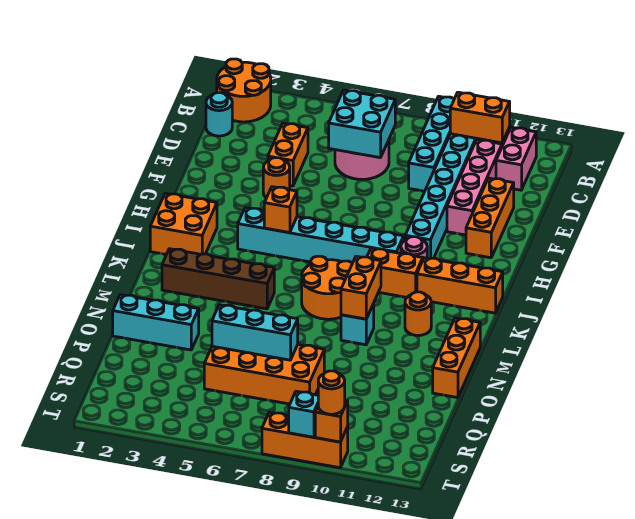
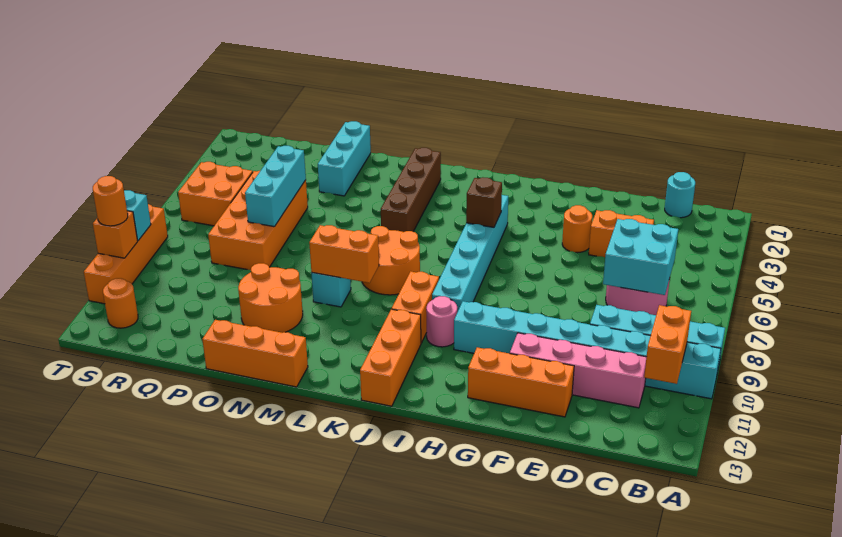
orange 2x2 round brick [217,59,271,122] -> orange 2x2 round brick moved to [238,263,303,333]
pink 1x2 brick [496,128,536,190] -> none
orange 2x2 brick [150,193,217,255] -> orange 2x2 brick moved to [178,162,253,226]
orange 1x1 brick [264,187,297,233] -> brown 1x1 brick [466,177,502,227]
orange 1x1 round brick [405,292,431,336] -> orange 1x1 round brick moved to [103,278,138,328]
orange 1x3 brick [262,412,348,468] -> orange 1x4 brick [84,204,168,304]

